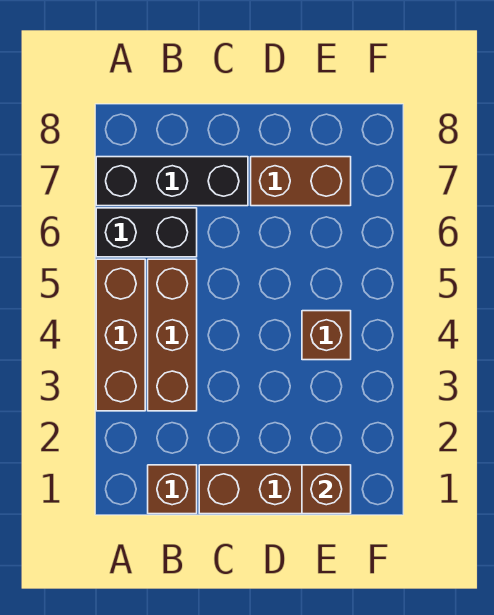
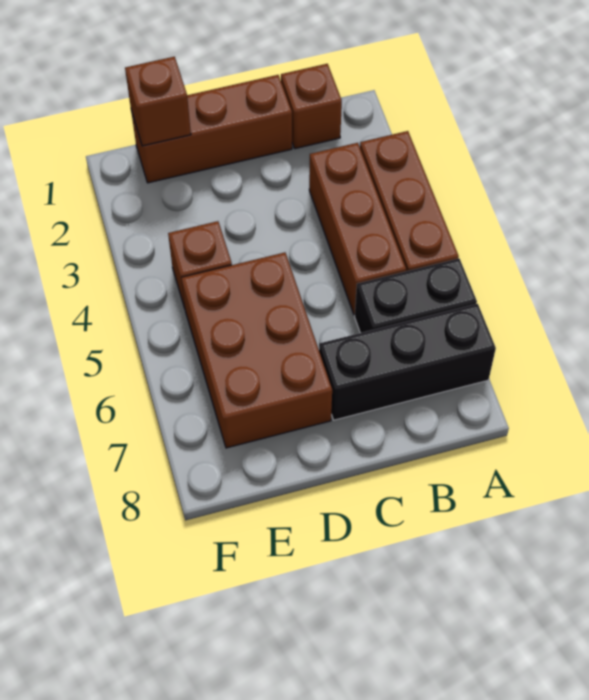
brown 1x2 brick [251,157,351,206] -> brown 2x3 brick [182,252,332,448]

